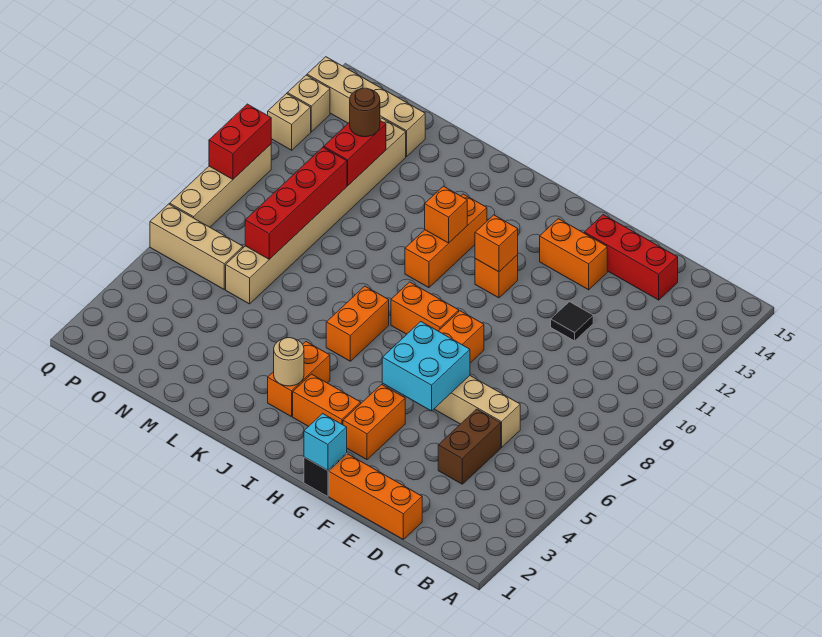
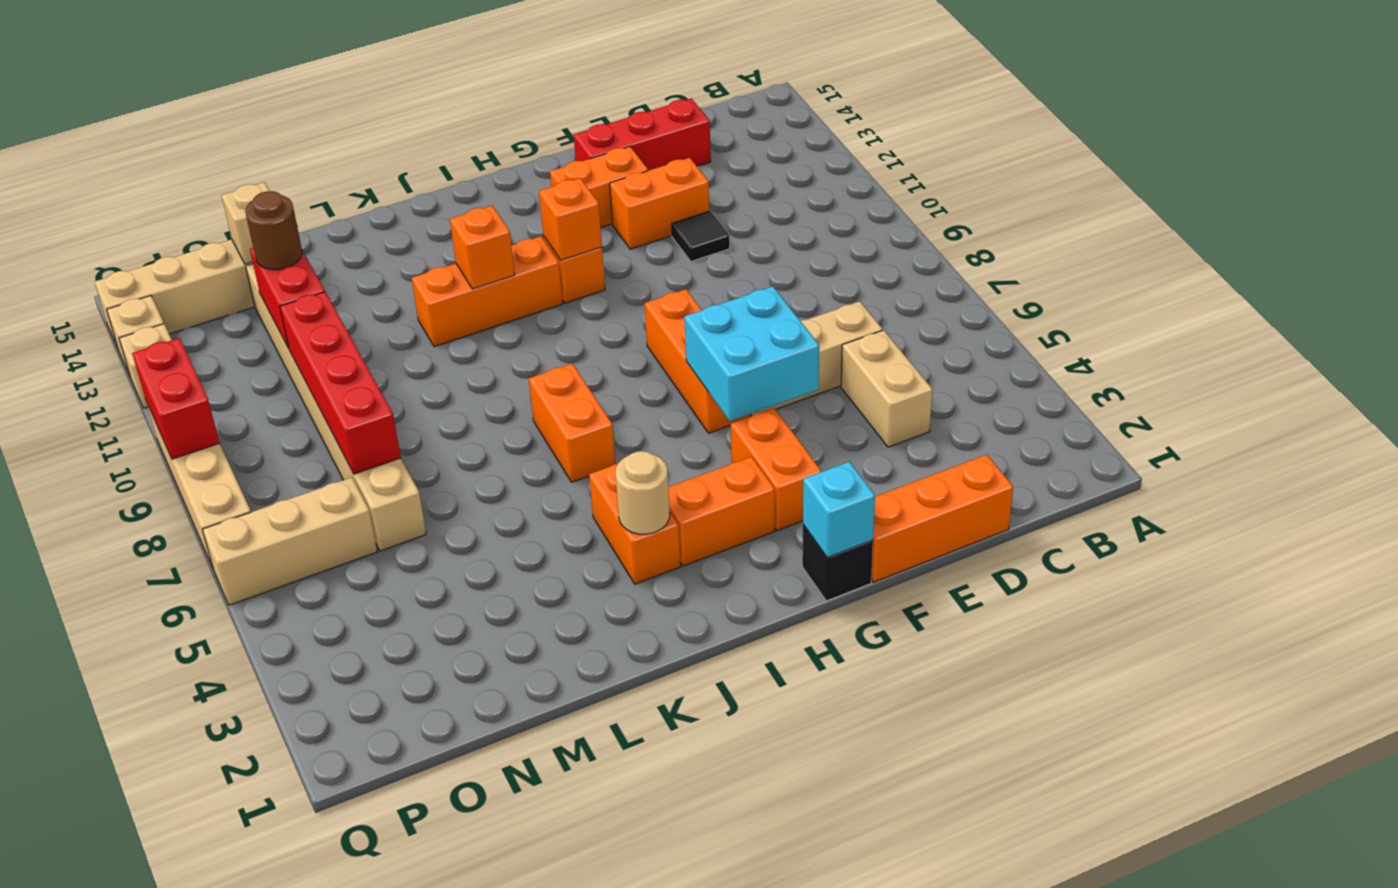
brown 1x2 brick [438,409,501,484] -> tan 1x2 brick [841,330,932,447]
orange 1x2 brick [391,282,459,334] -> orange 1x2 brick moved to [610,158,709,249]
orange 1x3 brick [405,194,487,288] -> orange 1x3 brick turned to [412,236,563,347]
none -> tan 1x1 brick [221,182,269,264]

